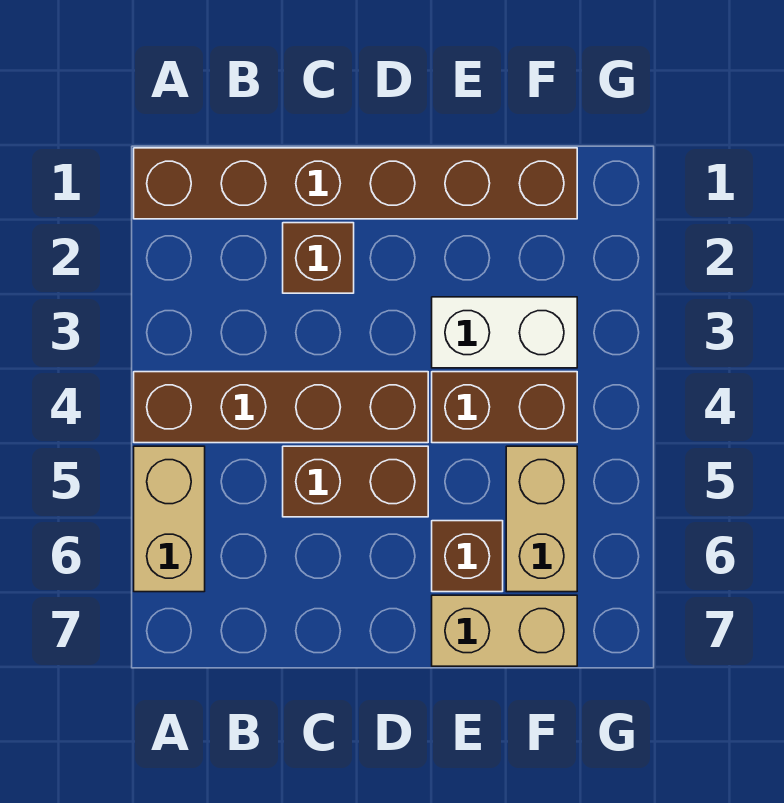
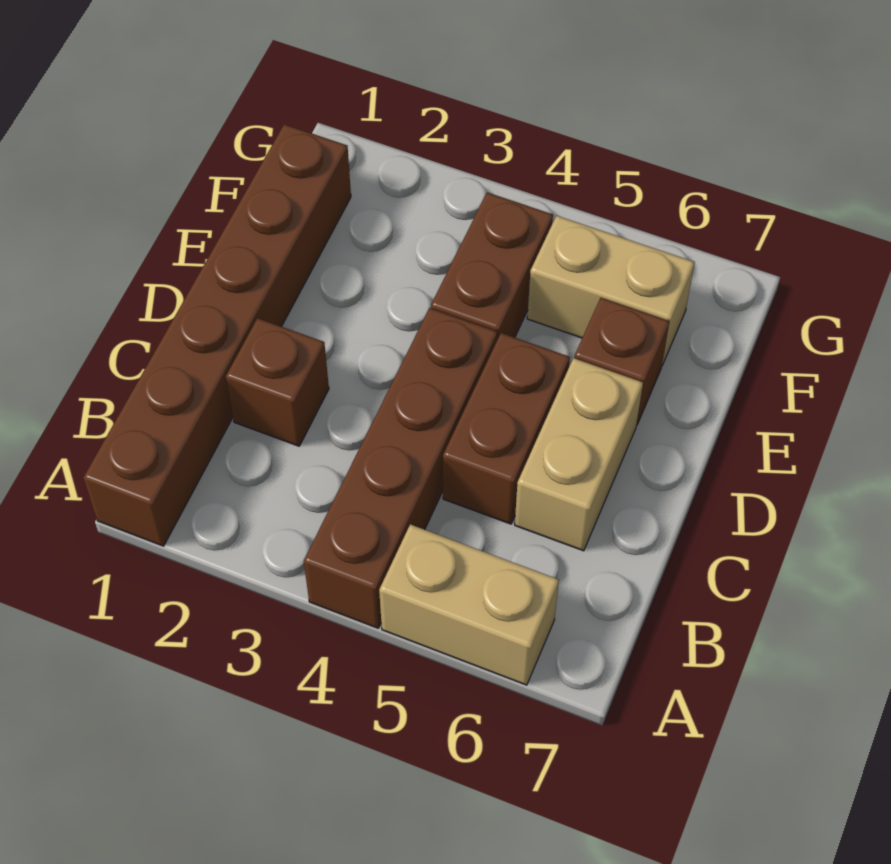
white 1x2 brick [432,297,577,368] -> none
tan 1x2 brick [432,595,577,666] -> tan 1x2 brick moved to [515,358,643,551]

